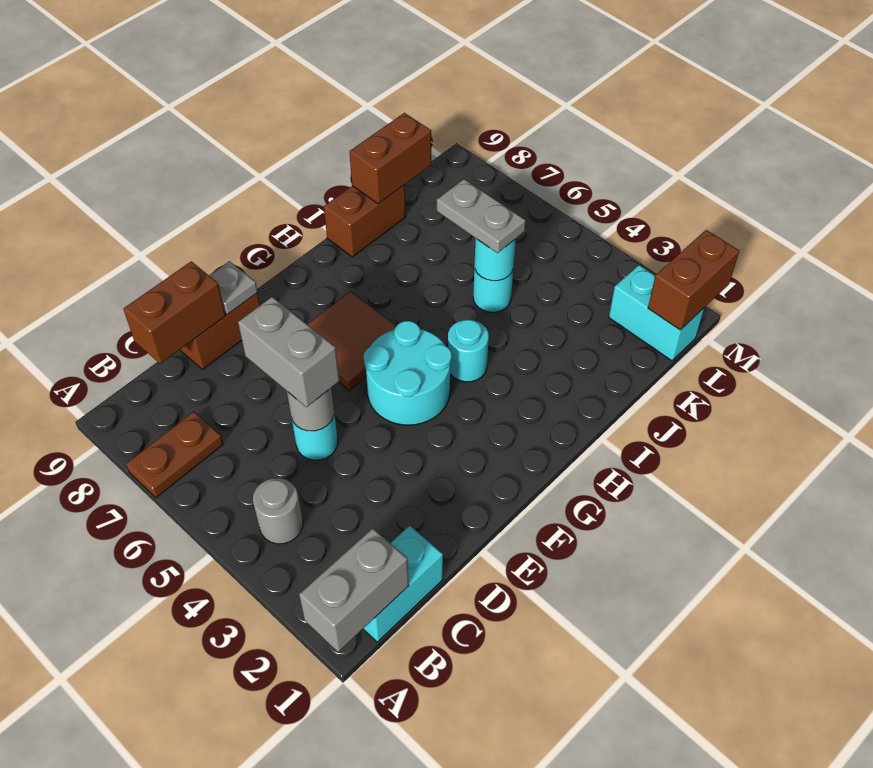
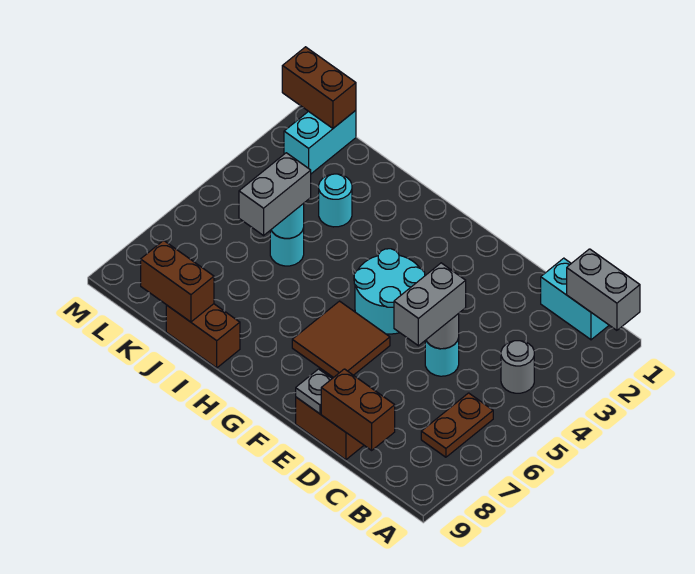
brown 1x2 plate [126,412,223,498] -> brown 1x2 plate turned to [421,393,493,457]
cyan 1x1 round brick [448,320,489,382] -> cyan 1x1 round brick moved to [319,174,352,227]
grey 1x2 plate [437,179,526,253] -> grey 1x2 brick [239,153,311,235]

